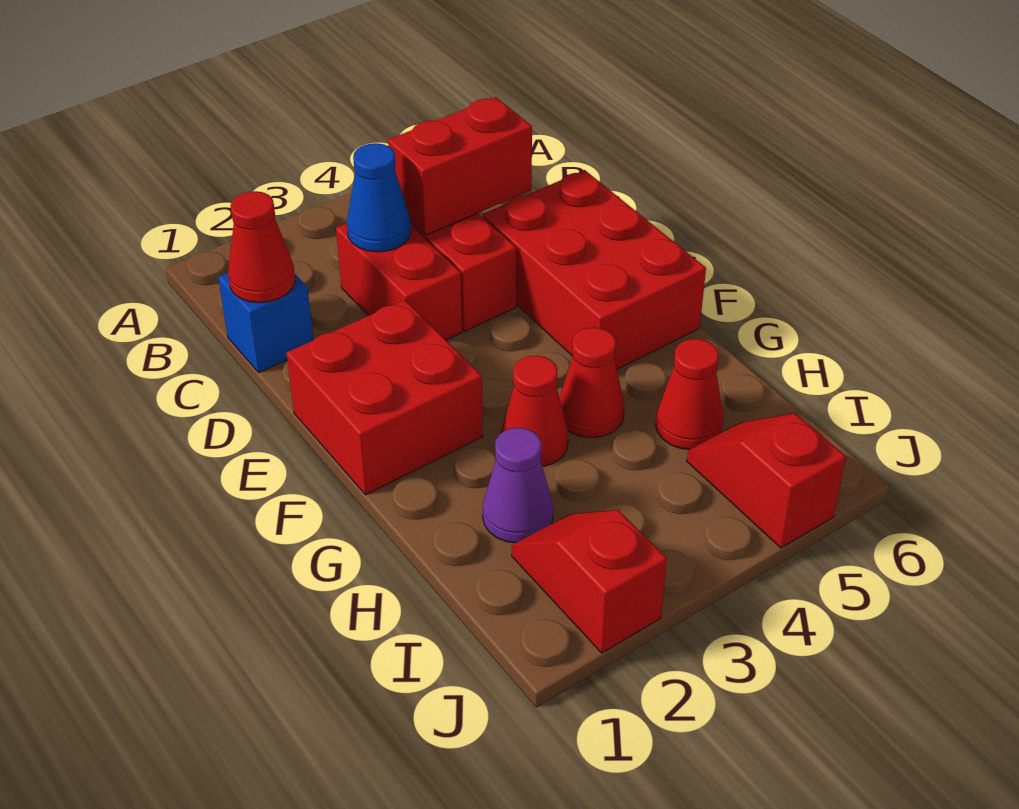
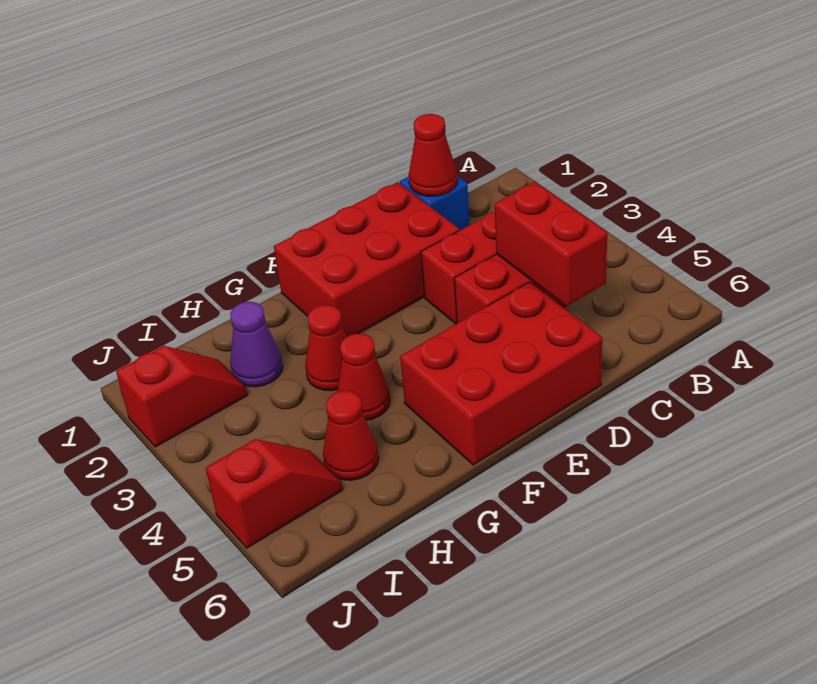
blue 1x1 cone [347,143,411,252] -> none
red 2x2 brick [286,300,483,495] -> red 2x3 brick [274,182,459,336]

